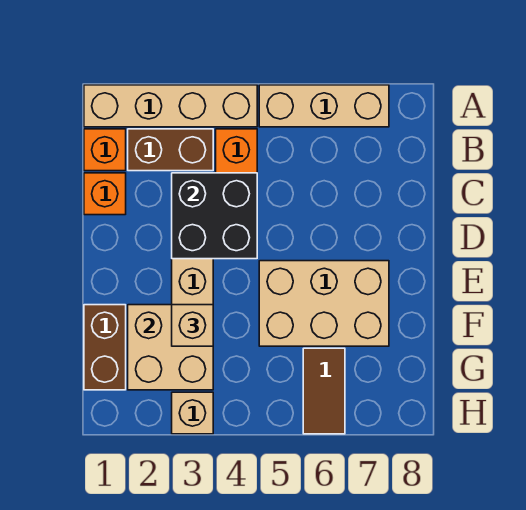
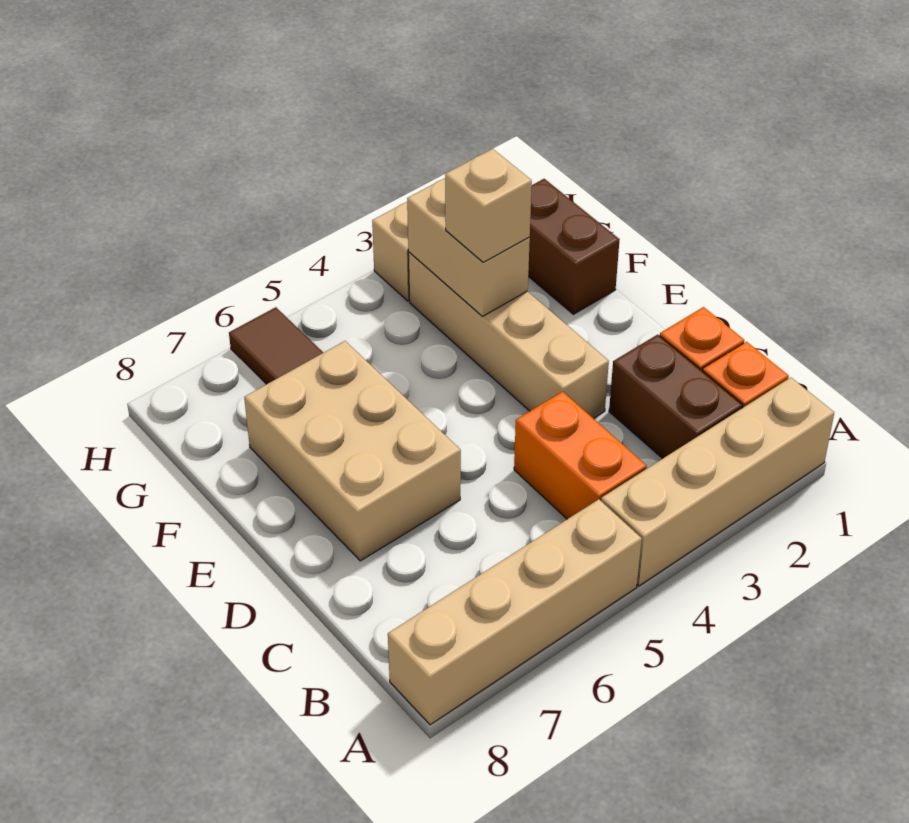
tan 1x3 brick [259,85,389,127] -> tan 1x4 brick [388,499,642,725]
brown 1x2 brick [128,129,213,171] -> brown 1x2 brick turned to [609,335,743,459]
black 2x2 brick [172,173,257,259] -> none
tan 2x3 brick [259,261,389,346] -> tan 2x3 brick turned to [244,341,461,561]
tan 2x2 brick [128,305,213,390] -> tan 1x2 brick [407,178,530,316]

